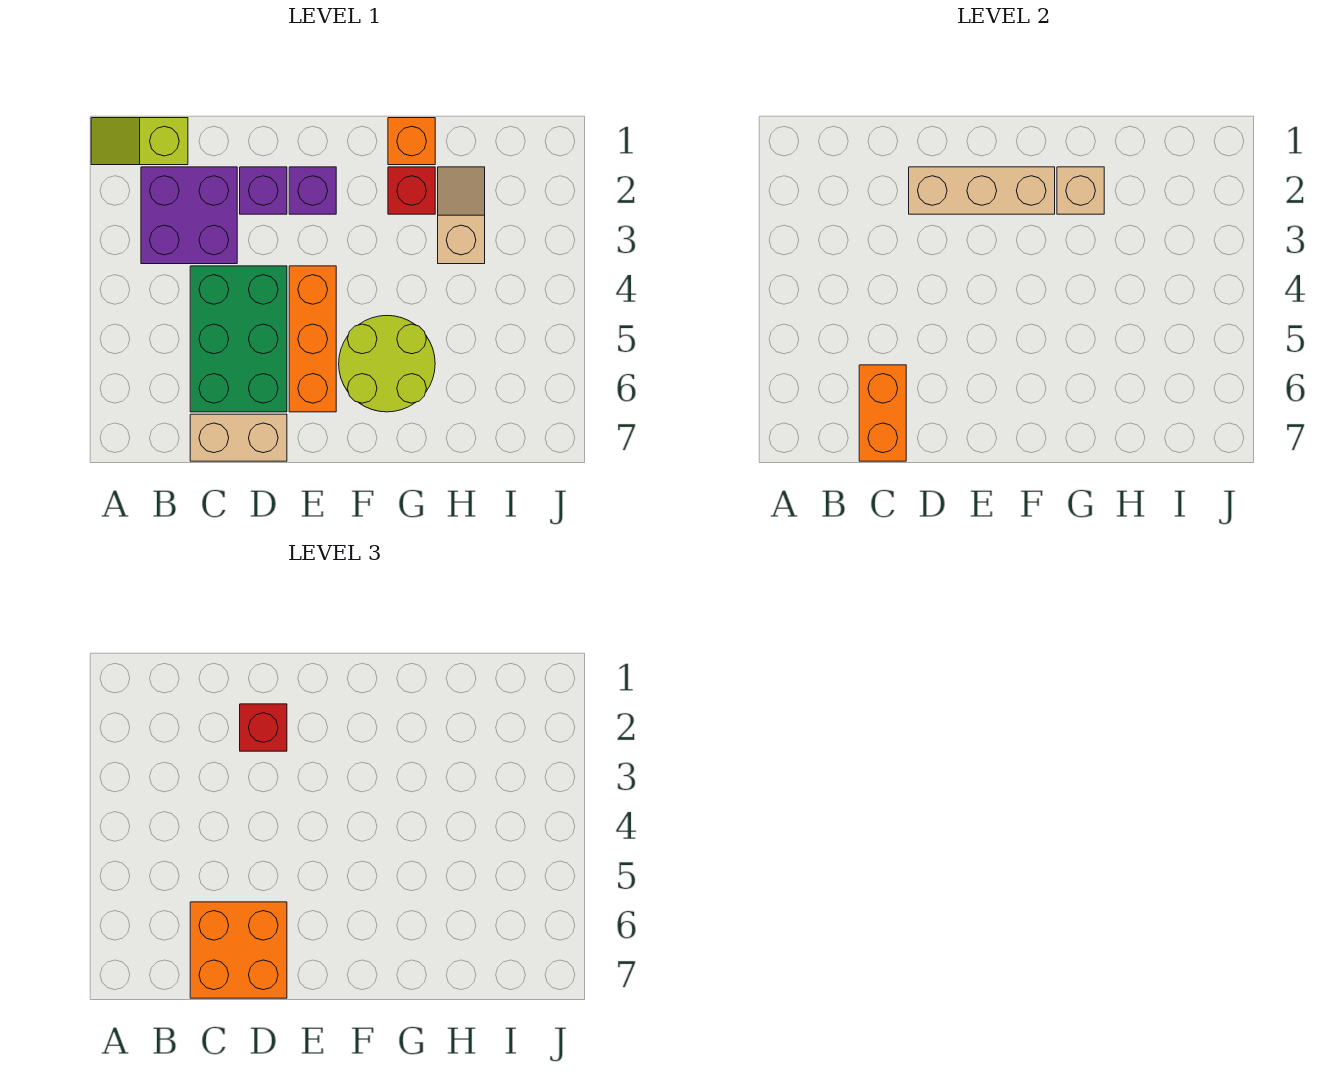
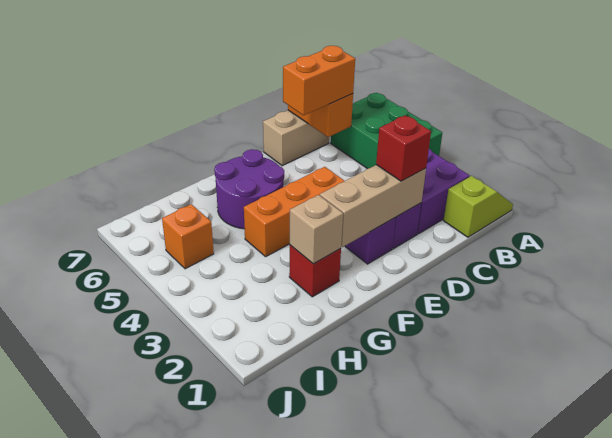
green 2x3 brick [190,266,287,412] -> green 2x3 brick moved to [331,93,442,169]
orange 2x2 brick [190,902,287,998] -> orange 1x2 brick [283,46,355,115]
orange 1x3 brick [289,266,336,412] -> orange 1x3 brick turned to [244,167,344,257]
lime 2x2 round brick [339,316,435,412] -> purple 2x2 round brick [214,149,284,229]
orange 1x1 brick [388,118,435,165] -> orange 1x1 brick moved to [162,204,214,269]
tan 1x2 slope [438,167,485,264] -> none

